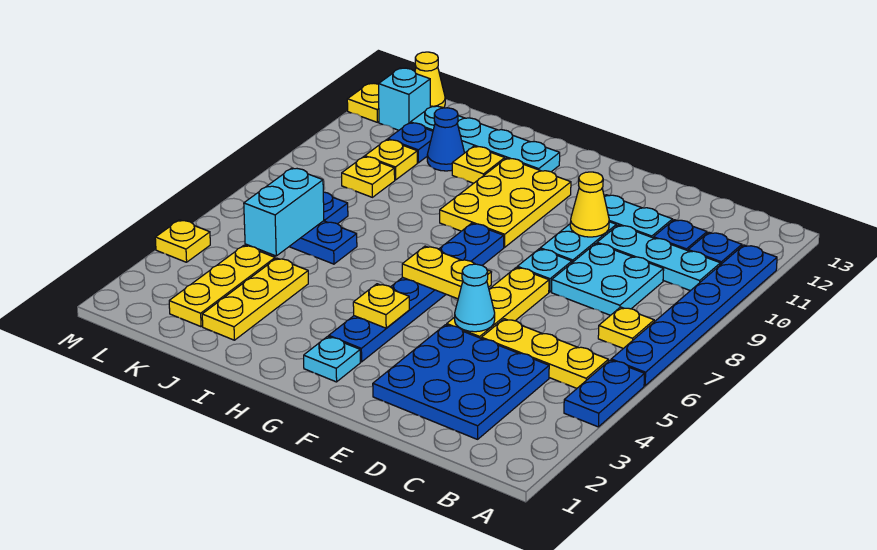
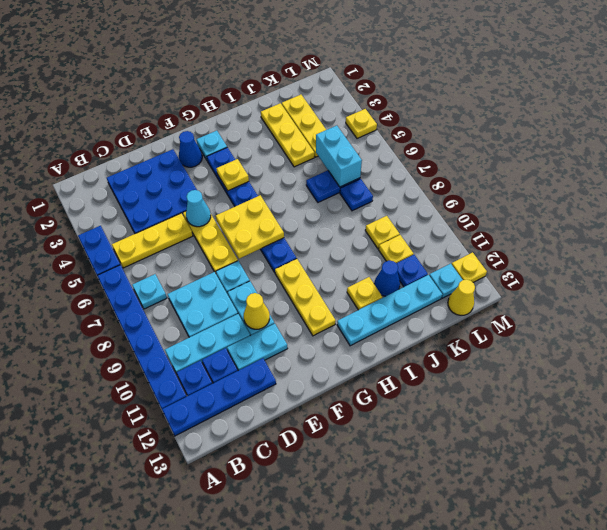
none -> blue 1x4 plate [162,358,276,436]
yellow 1x1 plate [598,307,654,348] -> cyan 1x1 plate [132,274,167,309]
none -> blue 1x1 cone [179,131,202,167]
yellow 1x2 plate [402,246,491,299] -> yellow 2x2 plate [216,195,284,259]
yellow 2x3 plate [440,158,571,247] -> yellow 1x3 plate [275,259,336,336]
cyan 1x1 brick [379,68,430,130] -> cyan 1x1 plate [429,264,463,298]

